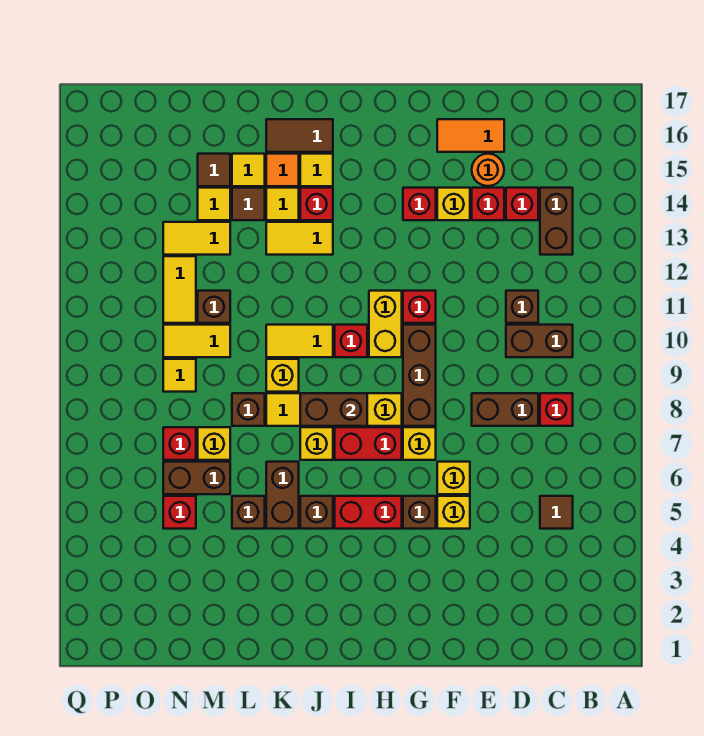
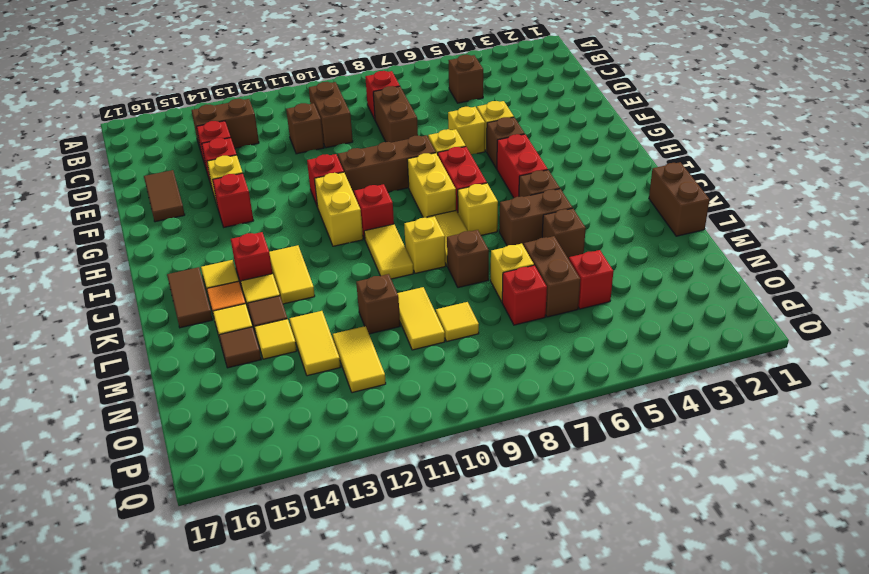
brown 1x1 tile [540,496,573,529] -> brown 1x1 brick [449,55,483,103]
orange 1x1 round brick [472,154,504,186] -> none
orange 1x2 tile [437,119,504,152] -> brown 1x2 tile [144,170,185,222]
yellow 1x2 brick [369,291,402,357] -> yellow 1x2 brick turned to [314,172,363,246]
brown 1x2 brick [300,393,367,426] -> brown 1x2 brick moved to [649,162,710,236]
yellow 1x2 tile [163,256,196,323] -> yellow 1x2 tile turned to [333,326,386,393]

